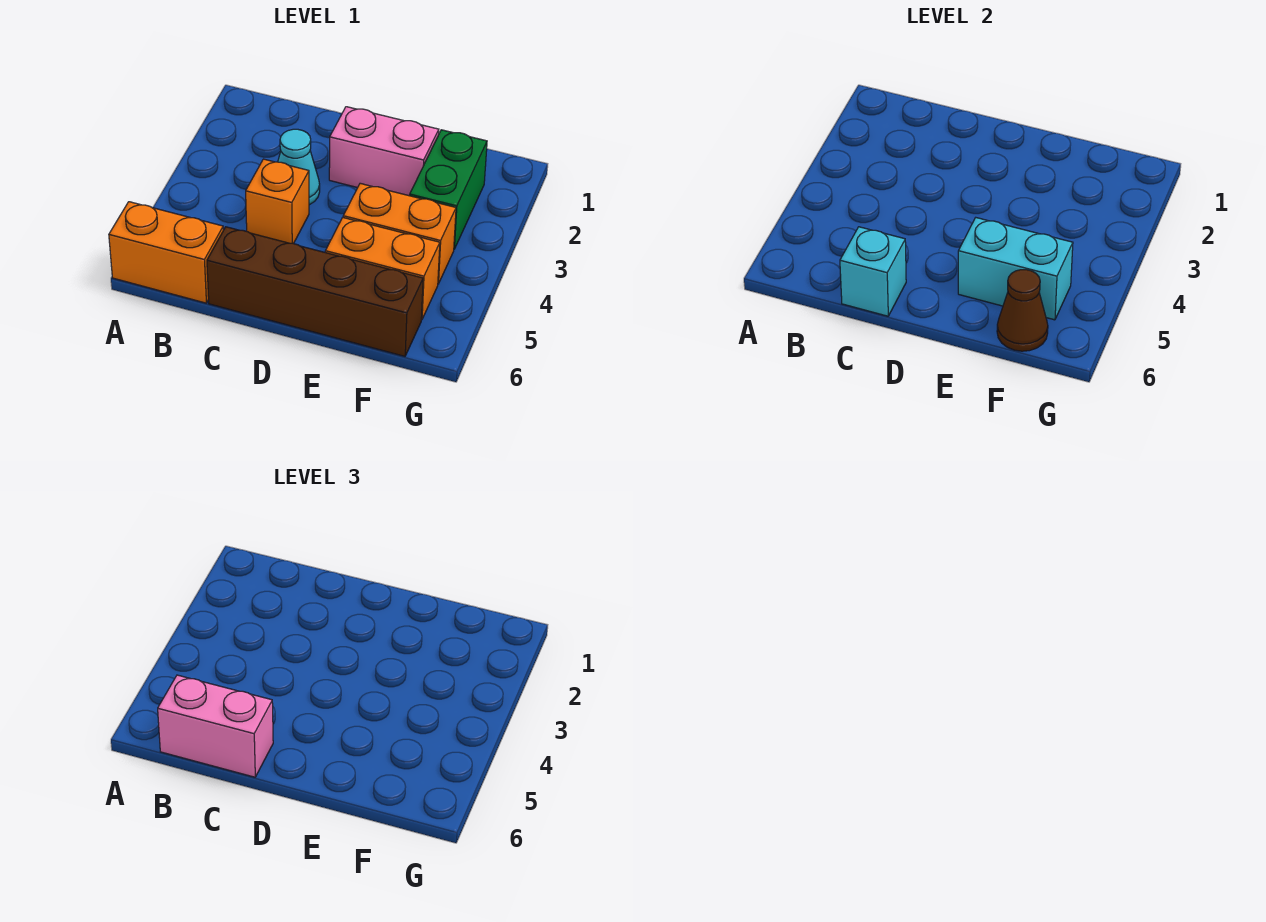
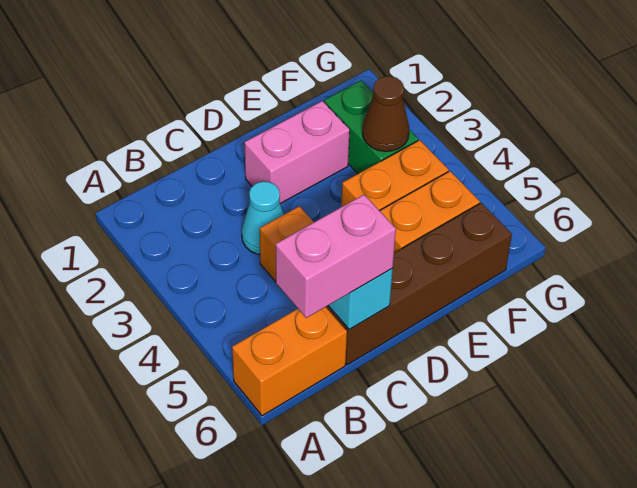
cyan 1x2 brick [958,218,1073,320] -> none
brown 1x1 cone [997,270,1048,351] -> brown 1x1 cone moved to [362,76,409,151]

